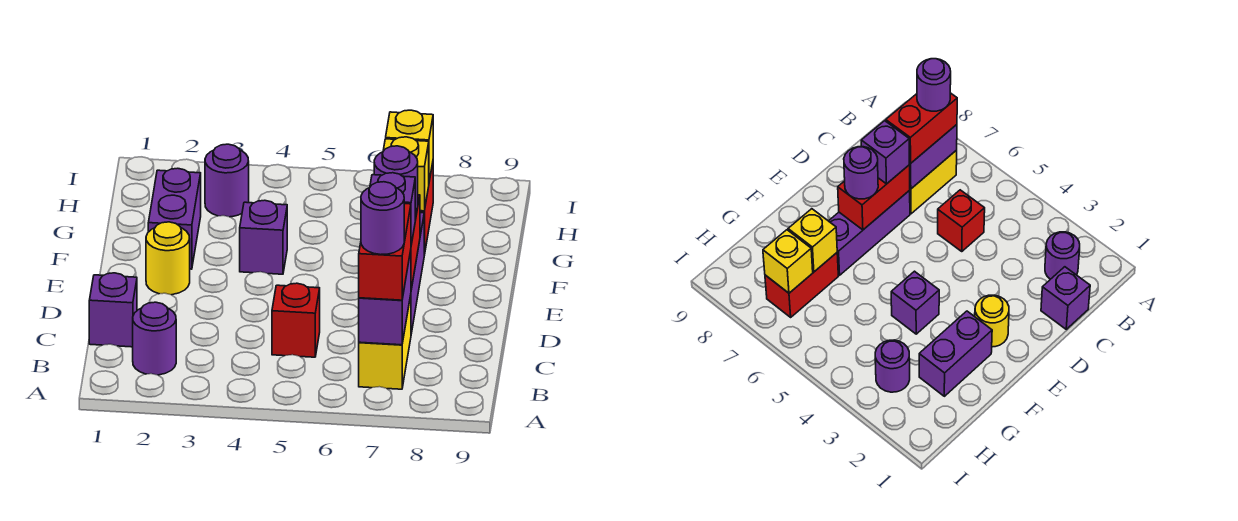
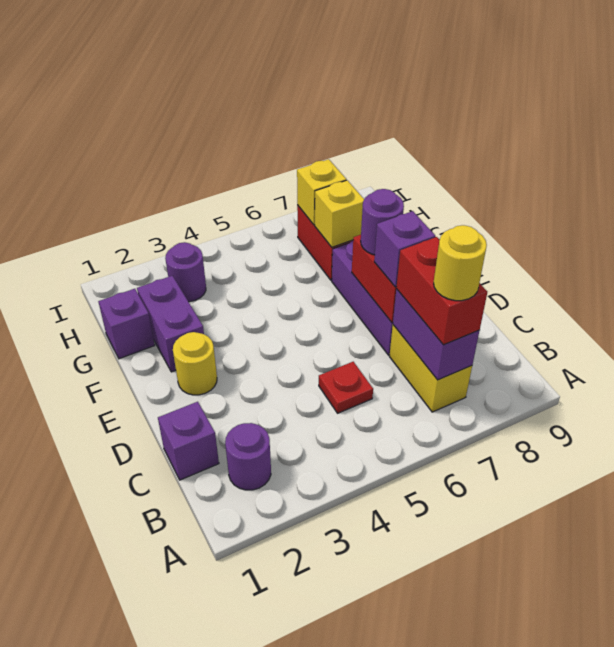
purple 1x1 round brick [361,182,404,255] -> yellow 1x1 round brick [434,225,487,301]
red 1x1 brick [272,283,320,357] -> red 1x1 plate [319,362,373,413]
purple 1x1 brick [240,200,287,274] -> purple 1x1 brick moved to [98,289,155,359]

